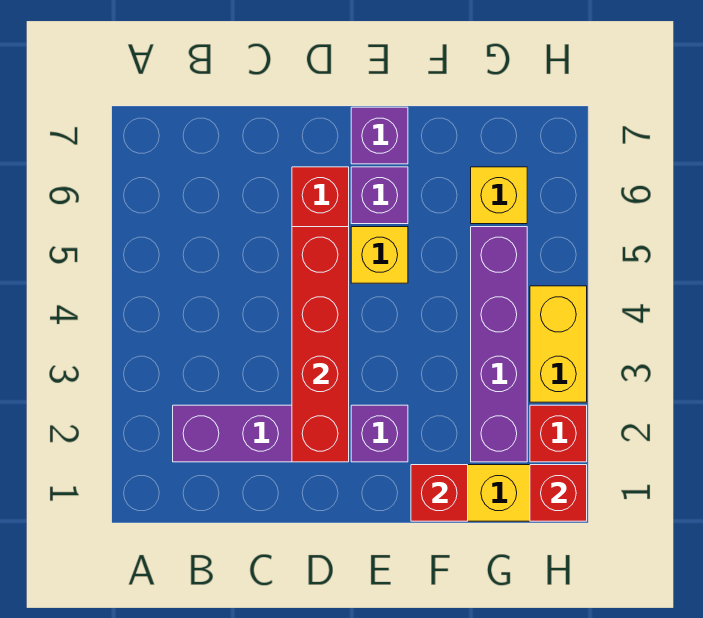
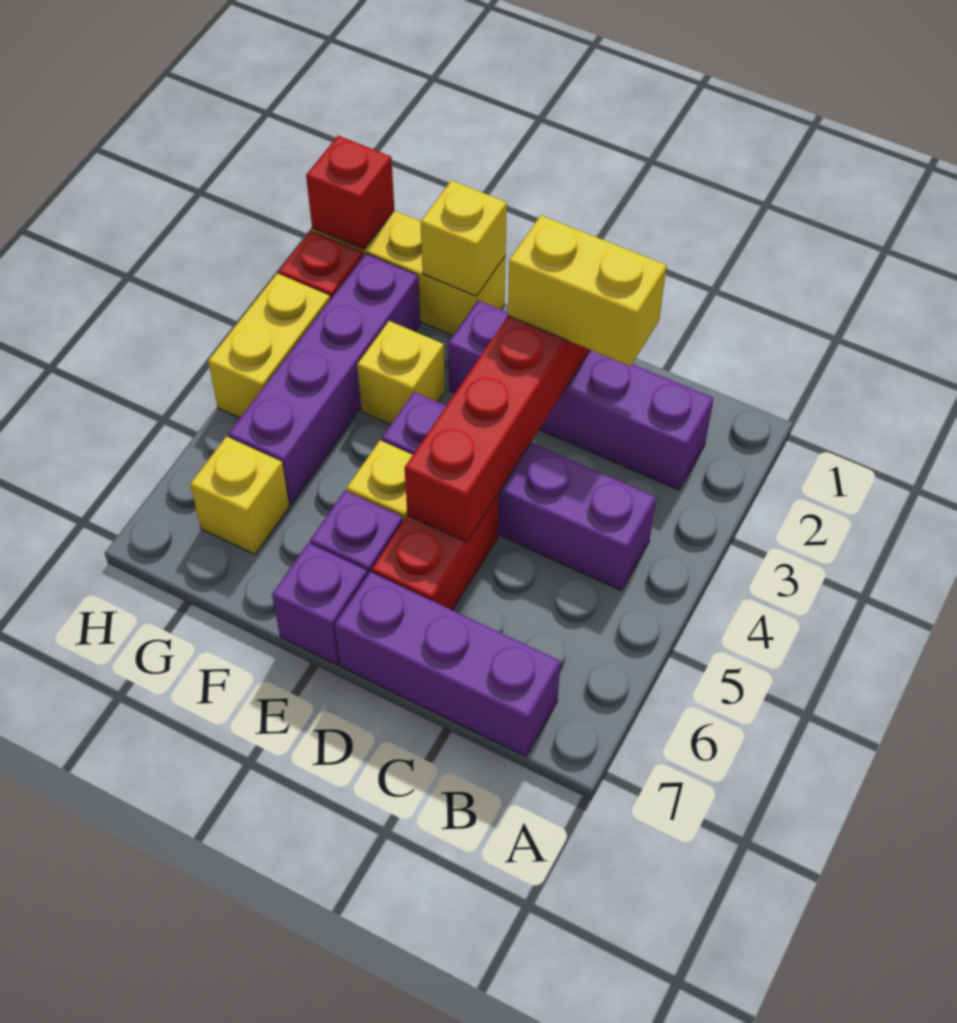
none -> purple 1x4 brick [382,392,656,590]
none -> purple 1x3 brick [335,572,561,756]
none -> yellow 1x2 brick [508,215,667,366]
red 1x1 brick [411,465,468,521] -> yellow 1x1 brick [421,180,507,296]
none -> yellow 1x1 brick [357,321,445,424]

